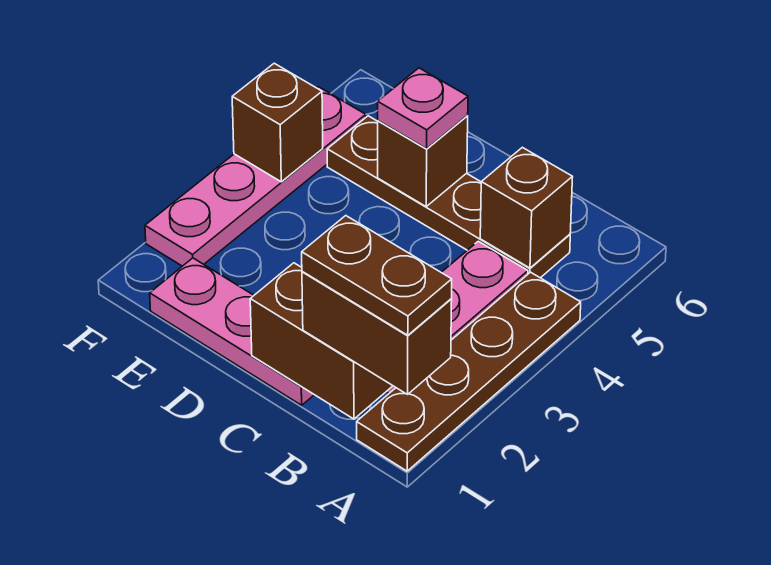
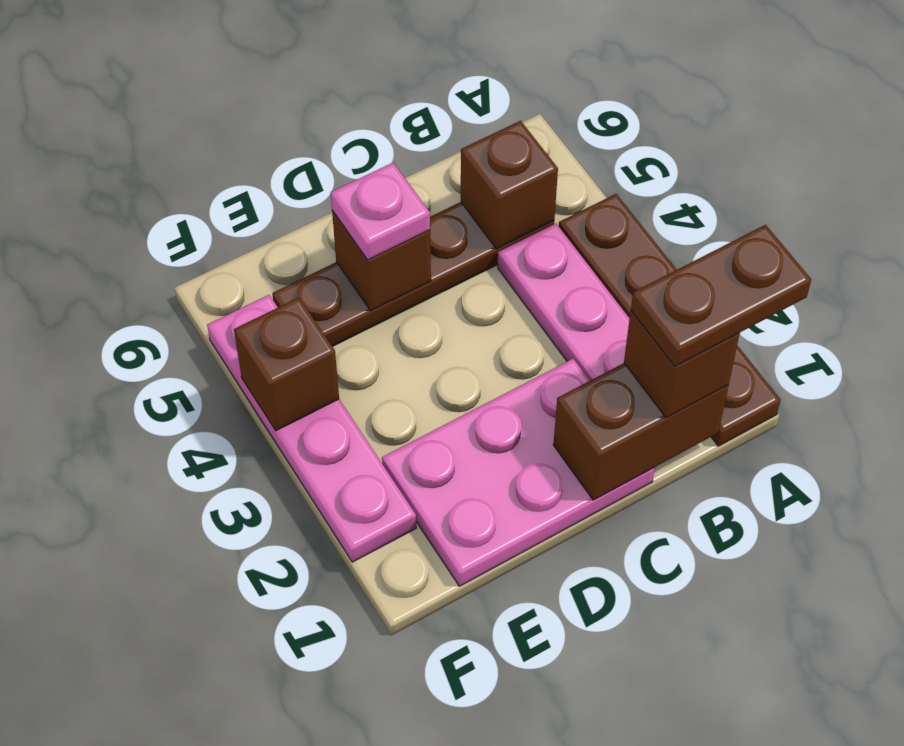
brown 1x2 brick [302,272,452,394] -> brown 1x1 brick [624,311,740,418]
pink 1x3 plate [150,258,314,405] -> pink 2x3 plate [382,359,655,586]

